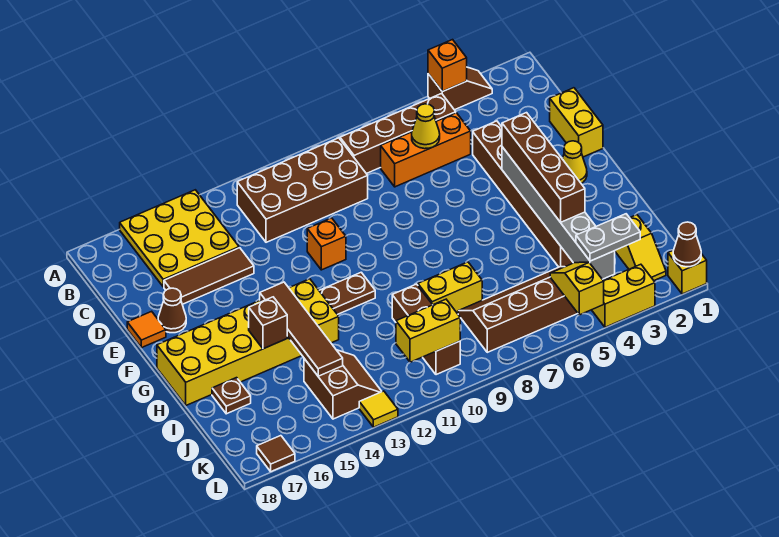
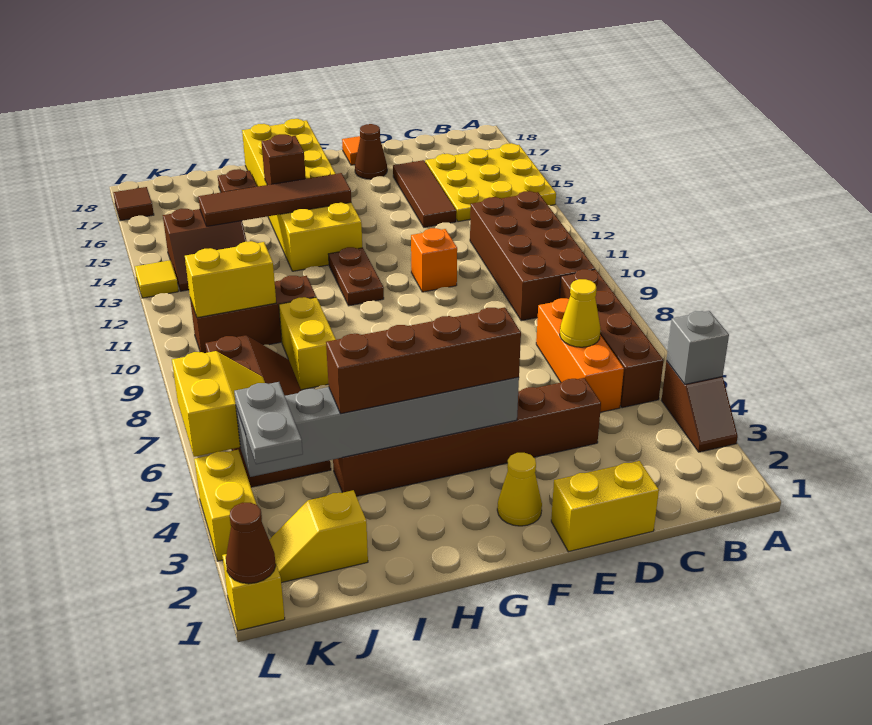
orange 1x1 brick [428,40,467,92] -> grey 1x1 brick [667,311,729,384]
yellow 1x2 slope [550,262,604,315] -> yellow 2x2 slope [172,351,265,457]
yellow 1x2 brick [396,299,460,362] -> yellow 1x2 brick turned to [185,241,276,318]

